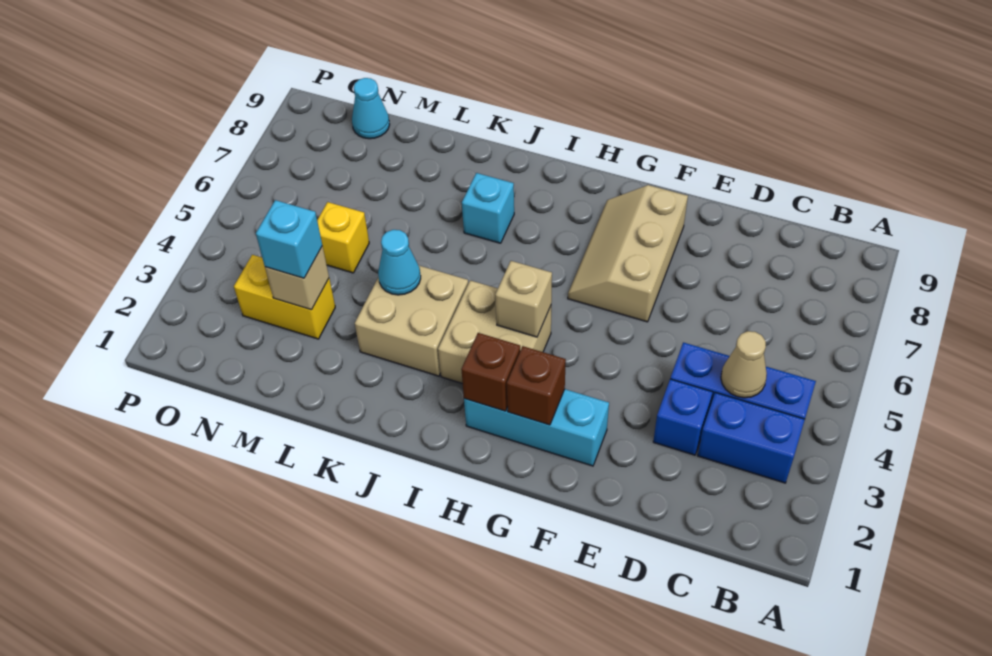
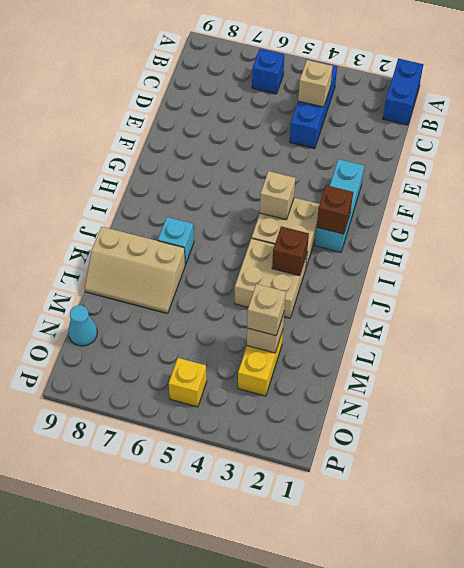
blue 1x2 brick [698,393,805,483] -> blue 1x2 brick moved to [383,59,424,125]
tan 1x1 cone [721,331,767,398] -> tan 1x1 brick [298,60,333,107]
blue 1x1 brick [653,379,713,455] -> blue 1x1 brick moved to [252,49,284,94]
tan 2x3 slope [568,185,688,322] -> tan 2x3 slope moved to [85,227,185,313]
brown 1x1 brick [507,346,566,425] -> brown 1x1 brick moved to [272,226,309,276]
cyan 1x1 cone [378,230,421,295] -> none
cyan 1x1 brick [256,200,322,278] -> tan 1x1 brick [247,284,286,336]
yellow 1x1 brick [317,202,369,273] -> yellow 1x1 brick moved to [169,358,207,407]

